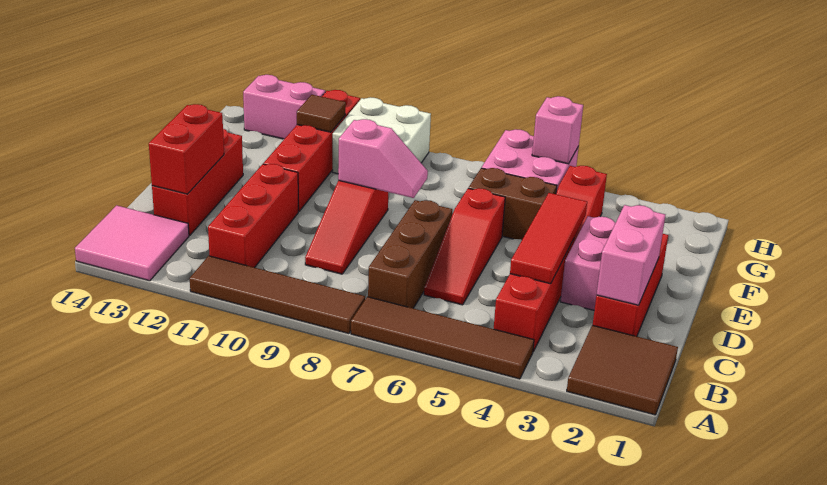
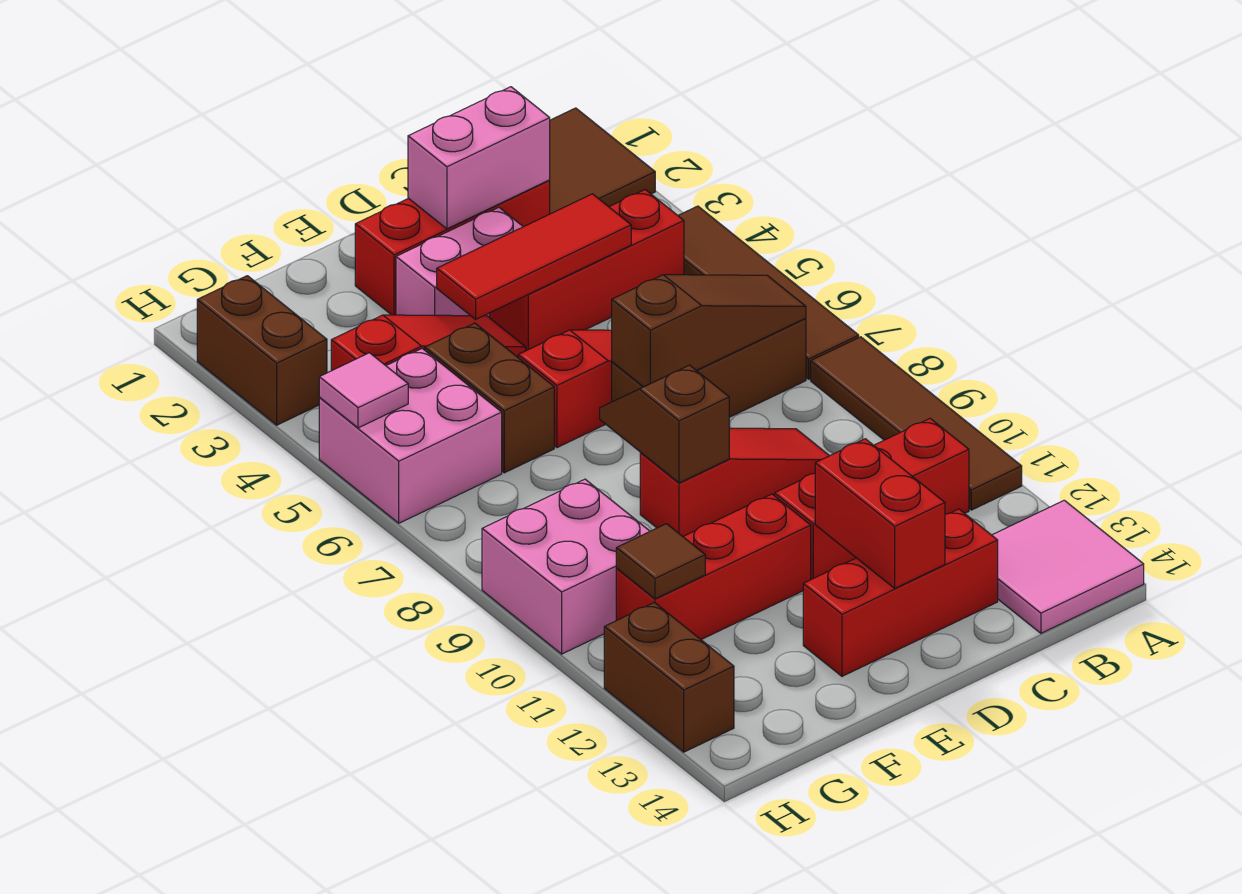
none -> brown 1x3 slope [612,275,806,387]
red 1x2 brick [149,104,224,194] -> red 1x2 brick turned to [815,439,945,588]
pink 1x2 slope [338,119,428,198] -> brown 1x2 slope [600,365,729,483]
red 1x4 brick [263,90,360,212] -> red 1x3 brick [616,494,811,640]
white 2x2 brick [333,97,431,174] -> pink 2x2 brick [482,479,650,654]
none -> brown 1x2 brick [197,276,327,425]
pink 1x1 brick [532,96,583,164] -> pink 1x1 tile [319,353,408,428]
pink 1x2 brick [243,75,325,139] -> brown 1x2 brick [604,603,734,752]

